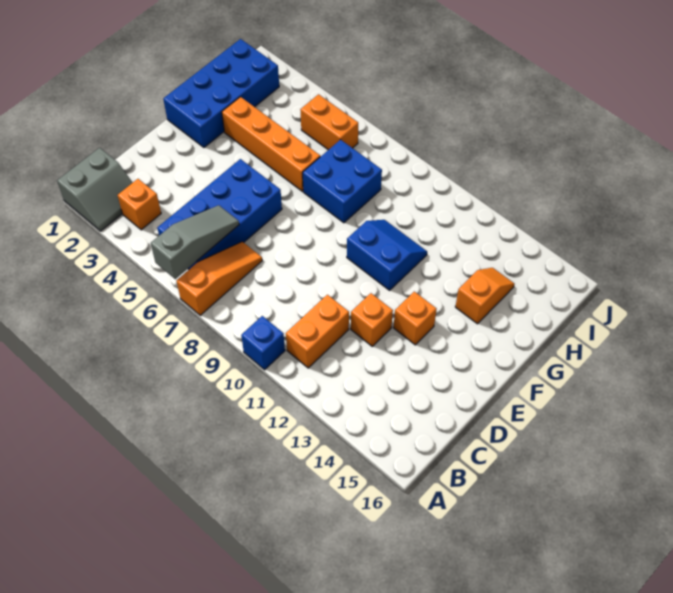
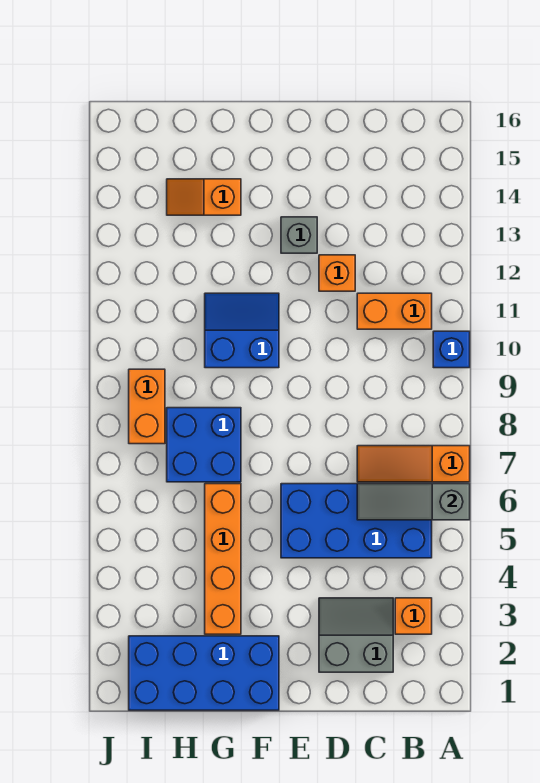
grey 2x2 slope [57,148,133,231] -> grey 2x2 slope moved to [319,598,393,672]
orange 1x1 brick [393,292,437,345] -> grey 1x1 brick [281,217,317,253]
blue 2x2 slope [347,220,427,290] -> blue 2x2 slope turned to [205,293,279,368]
orange 1x2 brick [300,94,358,150] -> orange 1x2 brick moved to [129,369,165,444]

